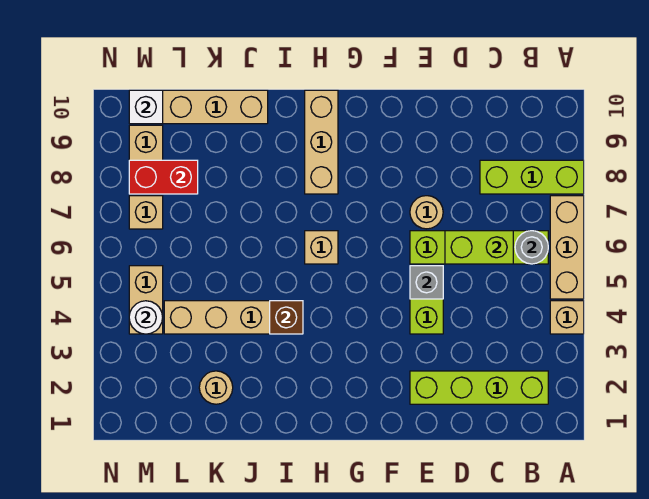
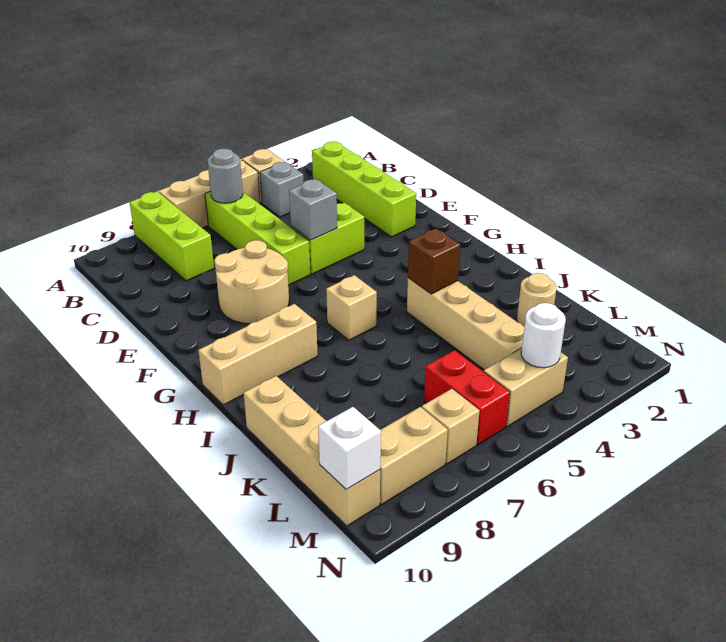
none -> grey 1x1 brick [260,162,303,217]
lime 1x2 brick [445,231,513,264] -> none
tan 1x1 round brick [410,196,443,229] -> tan 2x2 round brick [214,240,289,324]
red 1x2 brick [129,160,198,194] -> red 1x2 brick moved to [424,350,510,445]

